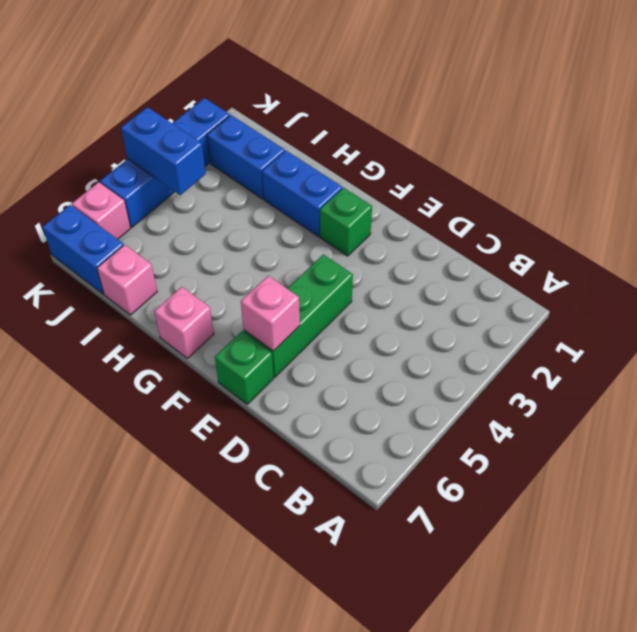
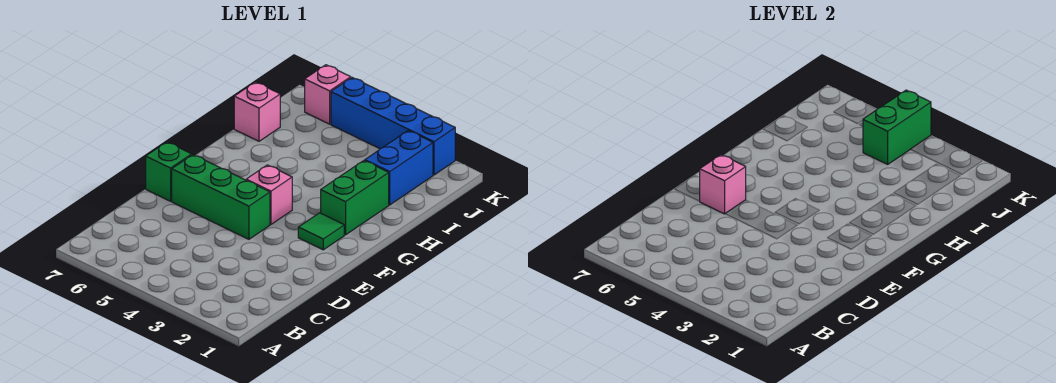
green 1x1 brick [320,188,372,256] -> green 1x1 tile [298,213,344,250]
blue 1x2 brick [262,151,342,236] -> green 1x2 brick [321,161,389,235]
pink 1x1 brick [154,287,214,358] -> pink 1x1 brick moved to [246,165,292,224]
blue 1x2 brick [121,107,206,195] -> green 1x2 brick [863,90,931,164]
blue 1x2 brick [43,205,124,294] -> none

